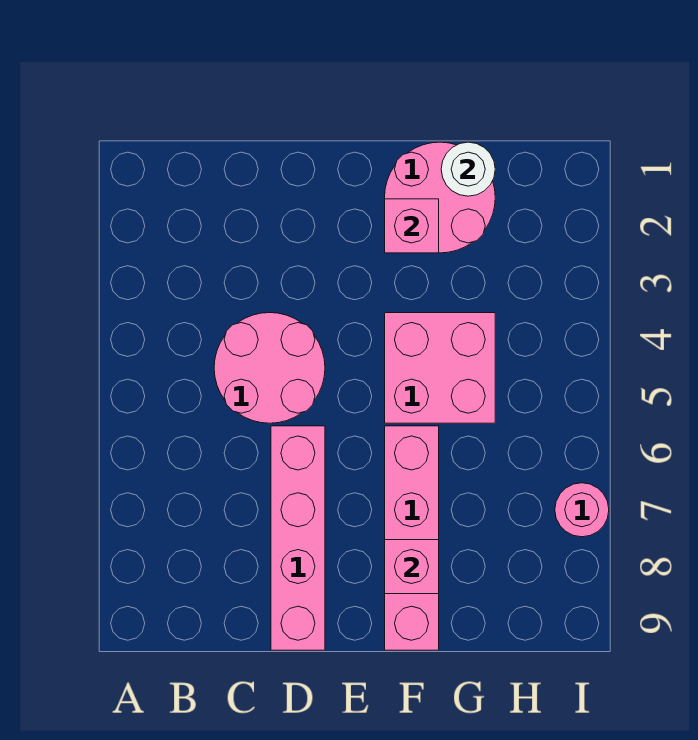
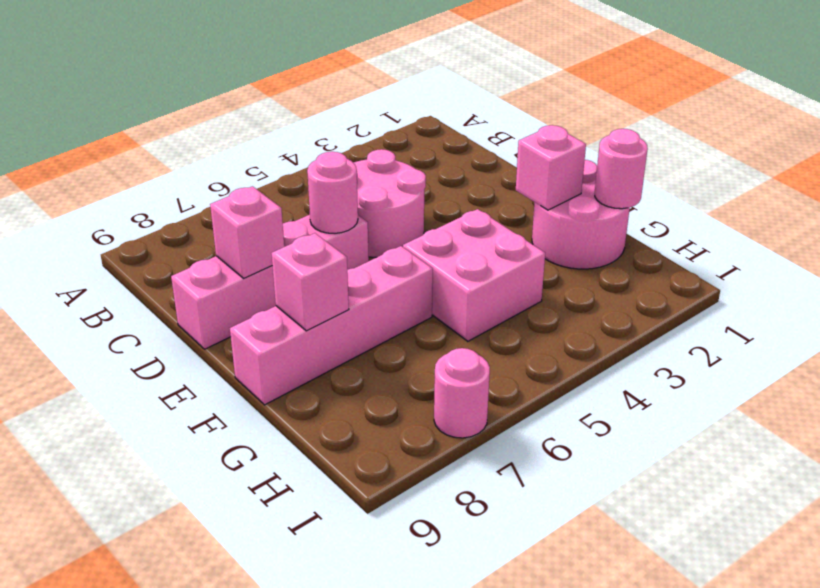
none -> pink 1x1 round brick [307,152,358,233]
none -> pink 1x1 brick [210,186,284,278]
white 1x1 round brick [441,142,495,196] -> pink 1x1 round brick [595,129,648,209]

